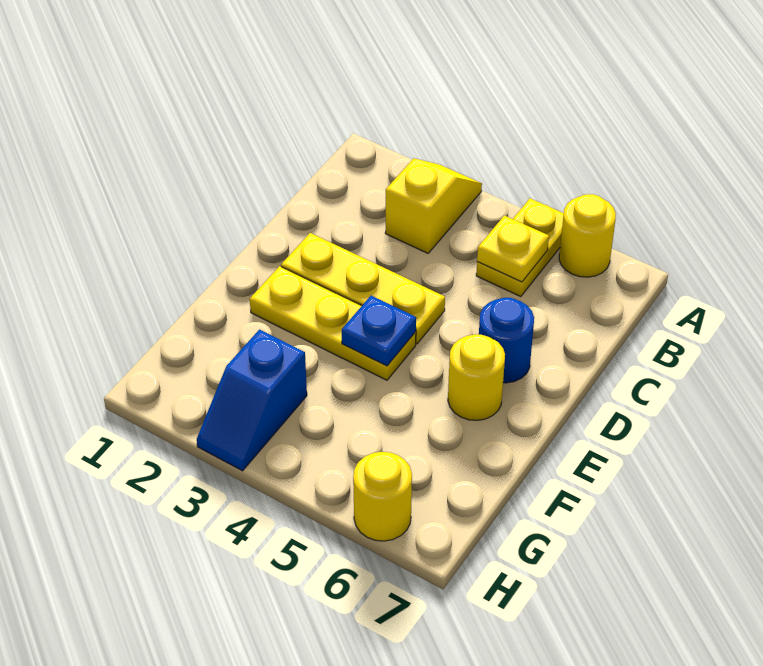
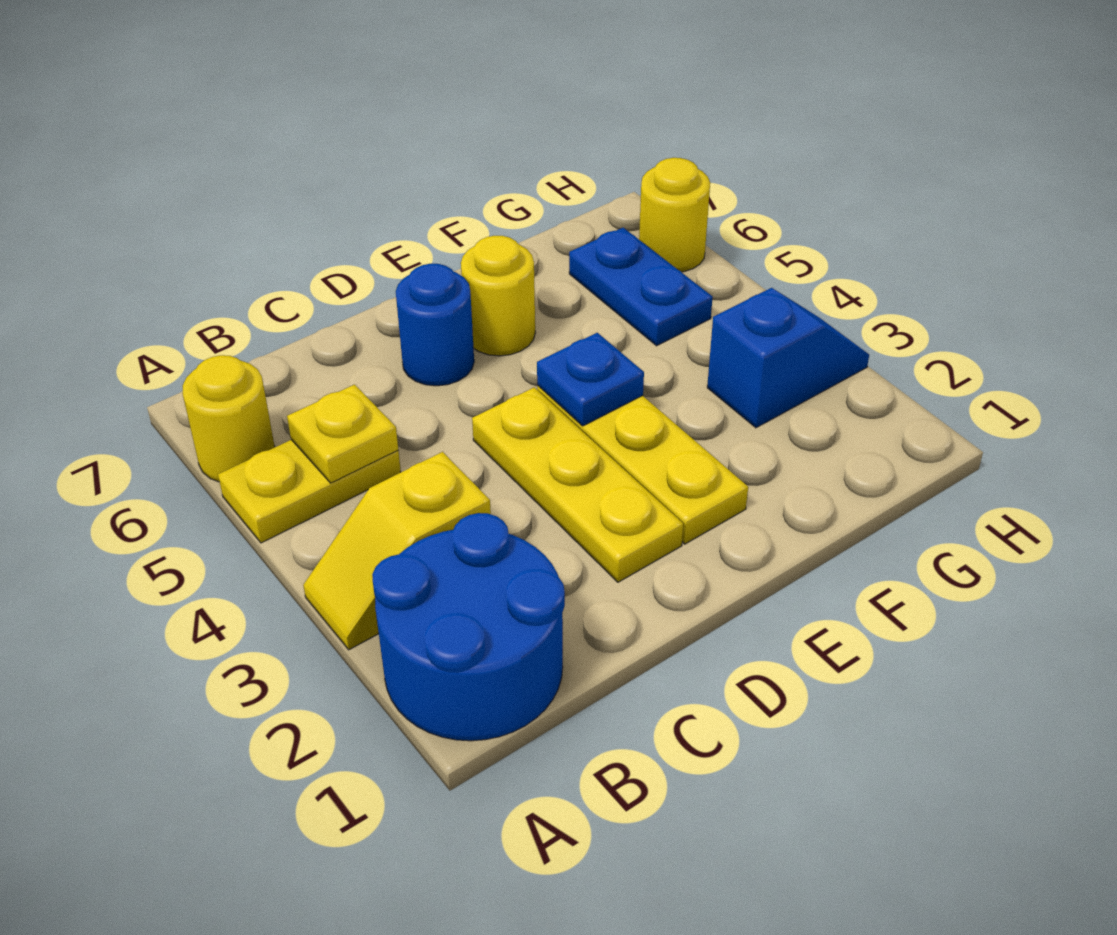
none -> blue 2x2 round brick [372,513,565,741]
none -> blue 1x2 plate [569,228,713,346]

